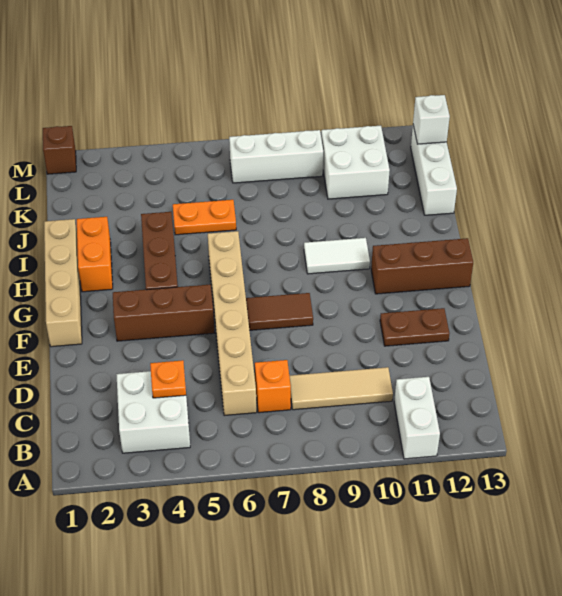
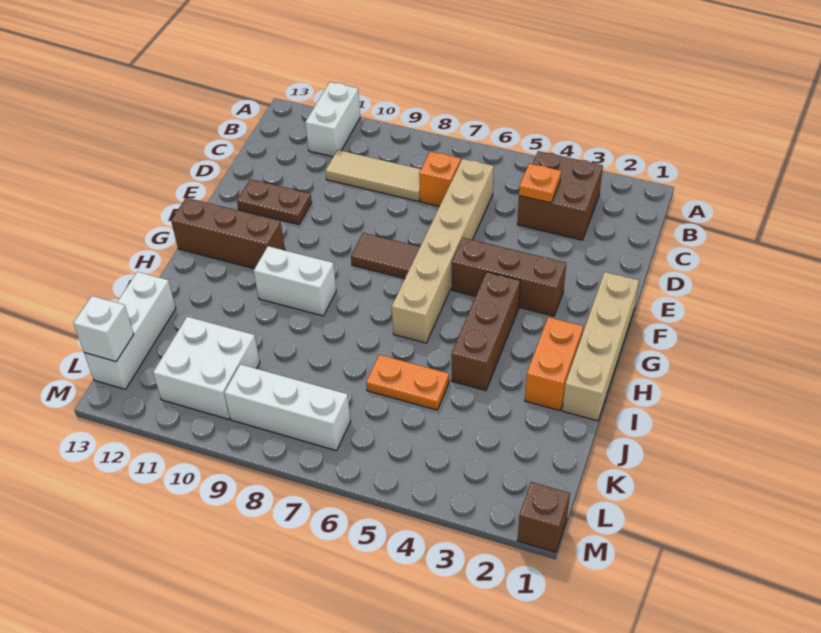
white 2x2 brick [116,371,190,453] -> brown 2x2 brick [517,151,603,240]
white 1x2 tile [304,238,370,274] -> white 1x2 brick [254,246,336,316]

